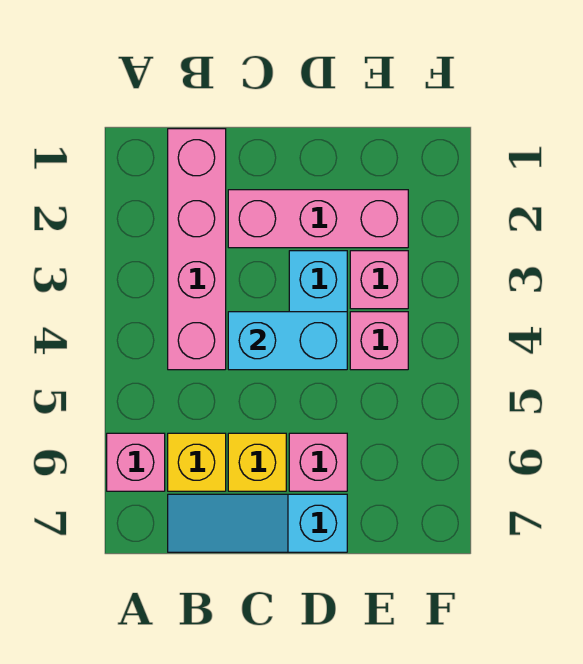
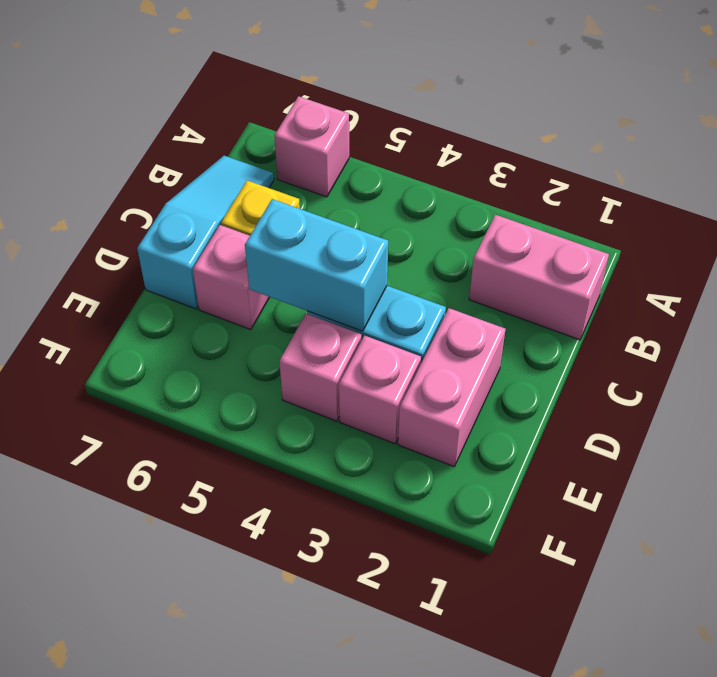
pink 1x4 brick [168,129,226,370] -> pink 1x2 brick [469,215,609,340]
yellow 1x1 brick [168,433,226,491] -> none
pink 1x3 brick [228,190,408,248] -> pink 1x2 brick [398,308,505,466]
cyan 1x2 brick [228,312,347,370] -> cyan 1x2 brick turned to [245,199,388,331]

